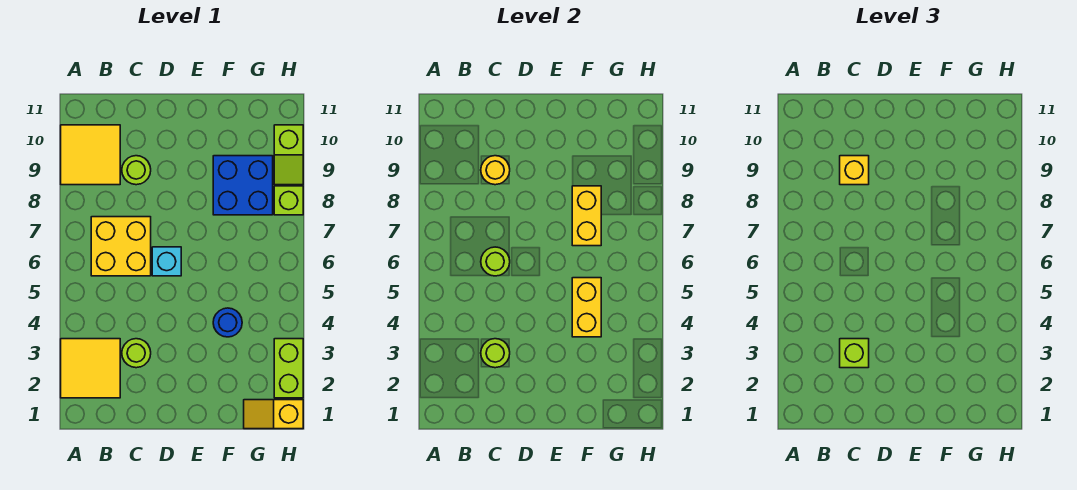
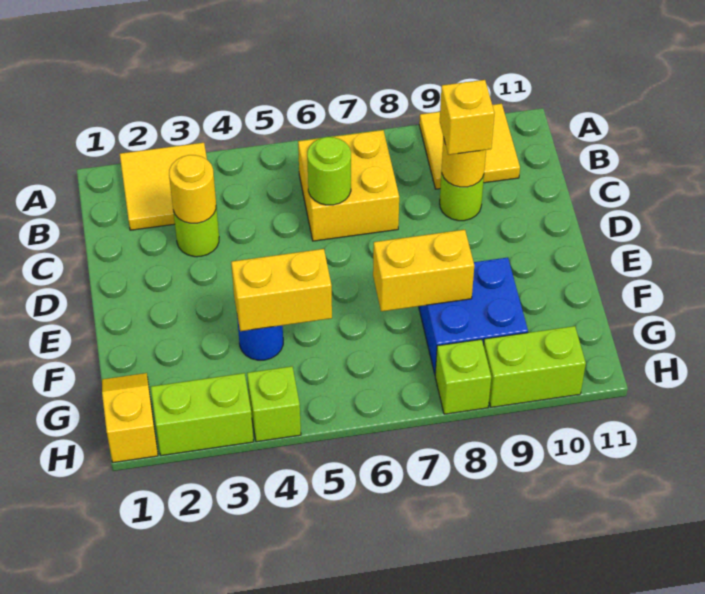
lime 1x1 round brick [481,339,510,368] -> yellow 1x1 round brick [169,155,216,223]
lime 1x1 brick [840,339,869,368] -> lime 1x1 brick moved to [247,366,301,442]
cyan 1x1 brick [152,247,181,276] -> none
lime 1x2 slope [274,125,303,185] -> lime 1x2 brick [483,326,586,407]

